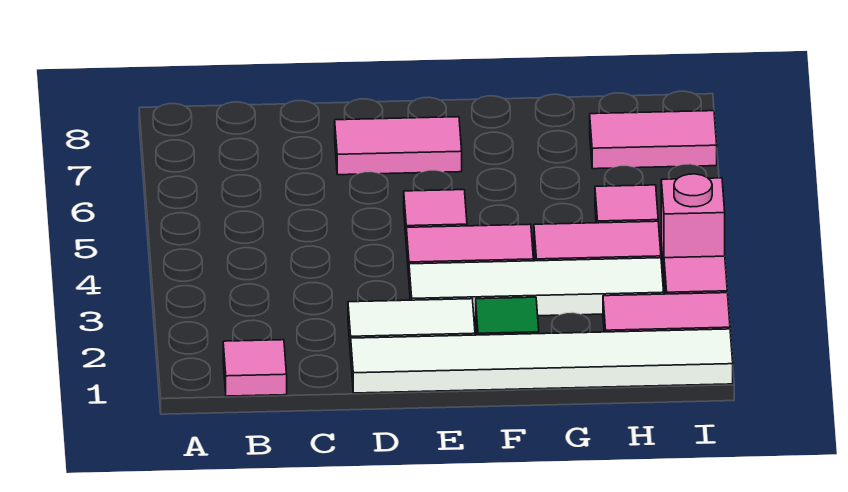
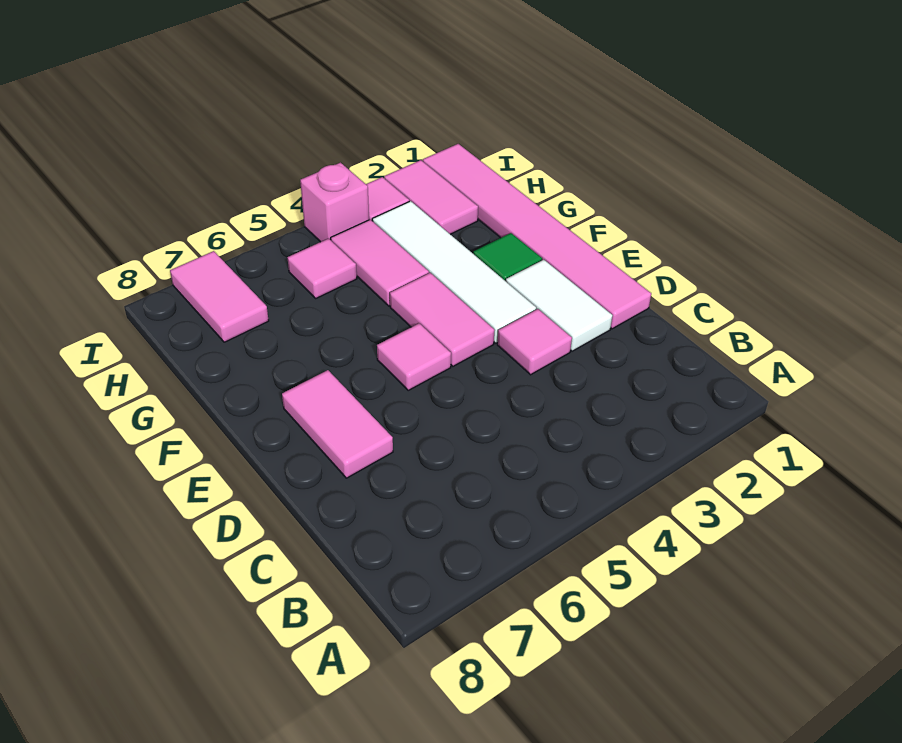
pink 1x1 tile [223,340,287,396] -> pink 1x1 tile moved to [497,309,572,375]
white 1x6 tile [351,329,733,393] -> pink 1x6 tile [423,144,651,329]

